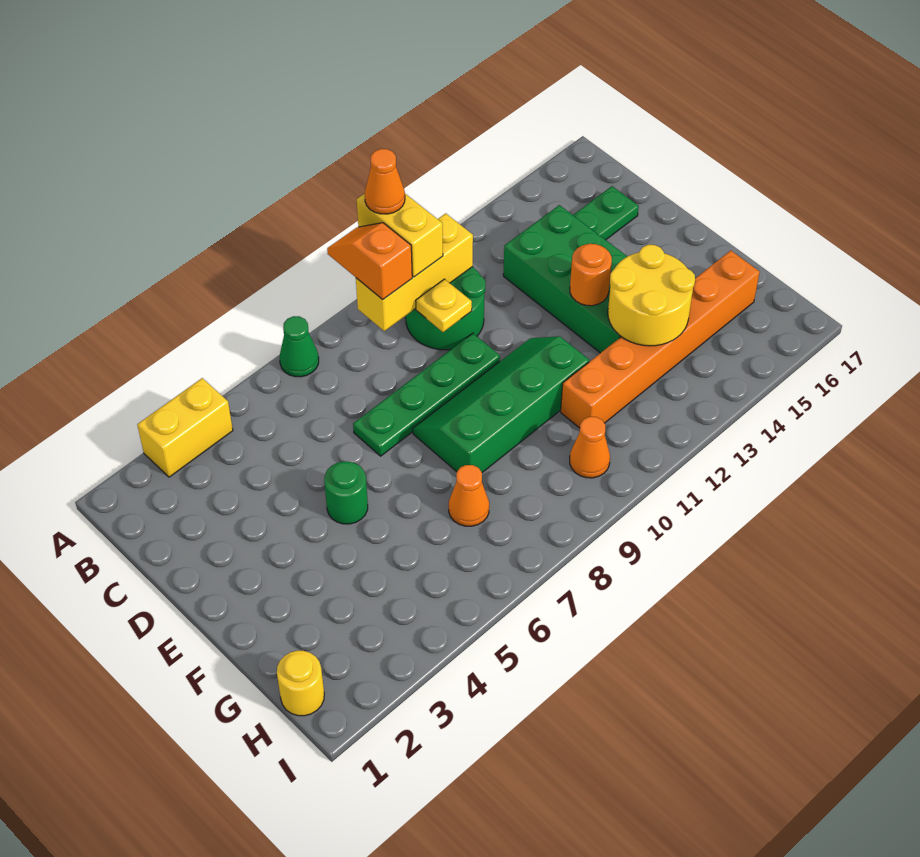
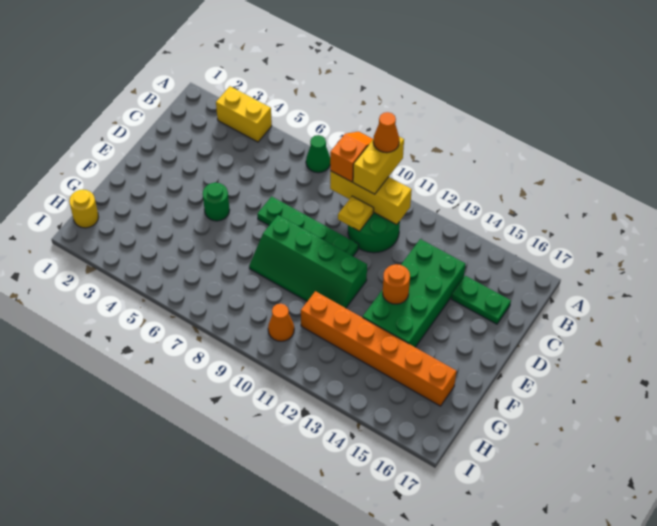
green 2x4 slope [413,336,589,472] -> green 2x4 slope turned to [249,215,367,308]
yellow 2x2 round brick [608,245,695,346] -> none
orange 1x1 cone [449,465,489,526] -> none

